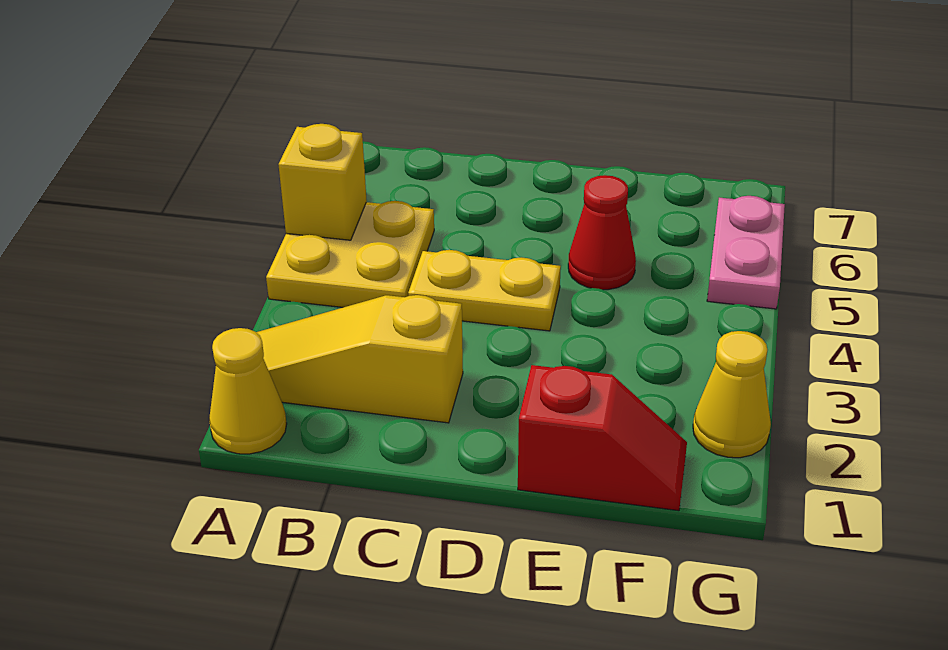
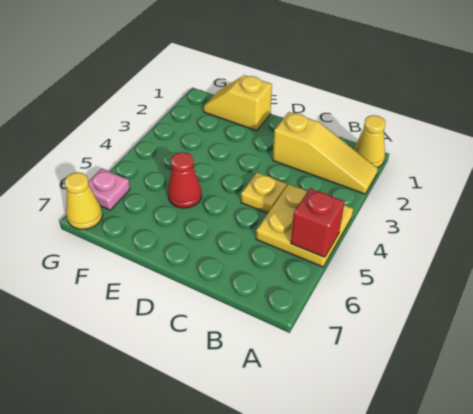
yellow 1x1 brick [278,124,367,240] -> red 1x1 brick [291,188,345,257]
yellow 1x2 plate [408,250,561,331] -> yellow 1x1 plate [241,173,287,213]
red 1x2 slope [518,365,687,511] -> yellow 1x2 slope [203,75,272,131]
yellow 1x1 cone [693,331,771,458] -> yellow 1x1 cone moved to [65,172,103,229]
pink 1x2 plate [707,196,785,309] -> pink 1x1 plate [88,169,130,210]

